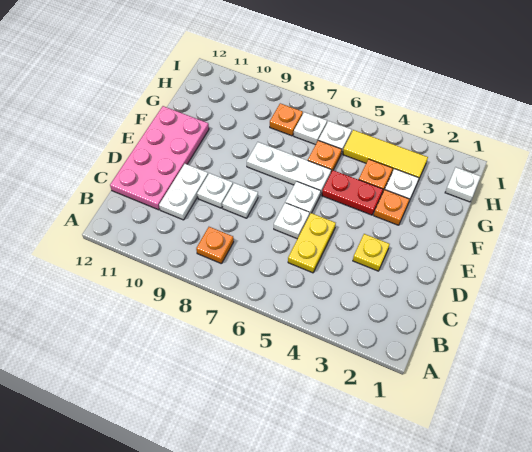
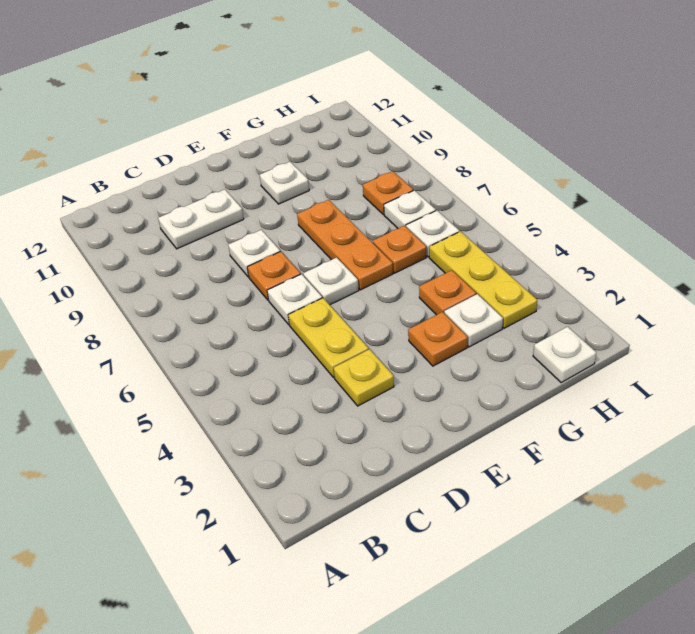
orange 1x1 plate [196,227,234,264] -> orange 1x1 plate moved to [247,251,301,300]
yellow 1x2 plate [288,213,336,273] -> yellow 1x2 plate turned to [288,298,369,378]
pink 2x4 plate [110,106,209,210] -> none
white 1x1 plate [197,173,233,208] -> white 1x1 plate moved to [260,162,309,204]
red 1x2 plate [322,170,383,215] -> none
white 1x3 plate [247,142,331,195] -> orange 1x3 plate [297,200,393,290]
yellow 1x3 tile [343,130,428,180] -> yellow 1x3 plate [429,232,537,328]

